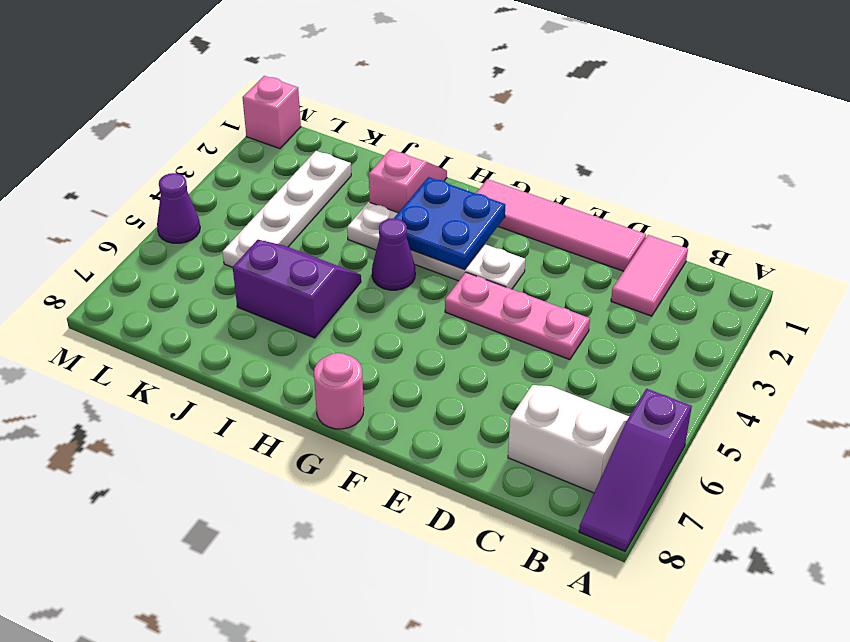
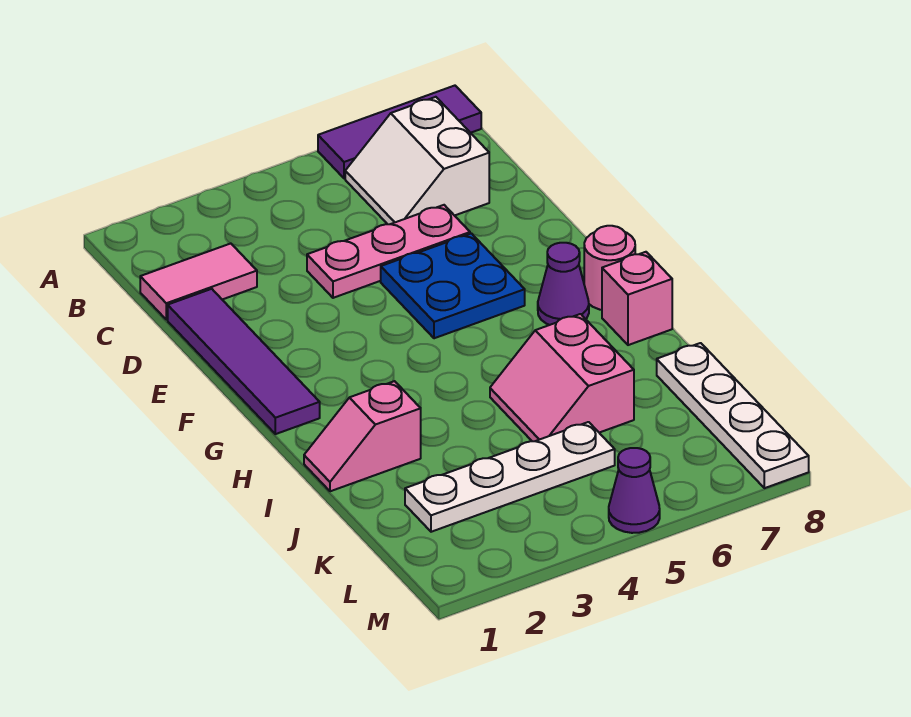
purple 1x3 slope [579,389,692,551] -> purple 1x3 tile [318,86,481,178]
pink 1x4 tile [476,179,646,271] -> purple 1x4 tile [168,289,320,434]
pink 1x3 plate [445,272,590,360] -> pink 1x3 plate turned to [307,205,470,298]
white 1x4 plate [347,202,525,289] -> white 1x4 plate moved to [657,343,809,488]
blue 2x2 plate [394,177,505,269] -> blue 2x2 plate moved to [381,233,525,338]
purple 1x1 cone [372,218,415,290] -> purple 1x1 cone moved to [538,243,589,325]
purple 2x2 slope [233,240,361,338] -> pink 2x2 slope [490,314,634,441]
pink 1x1 brick [243,76,301,149] -> pink 1x1 brick moved to [602,252,672,345]

